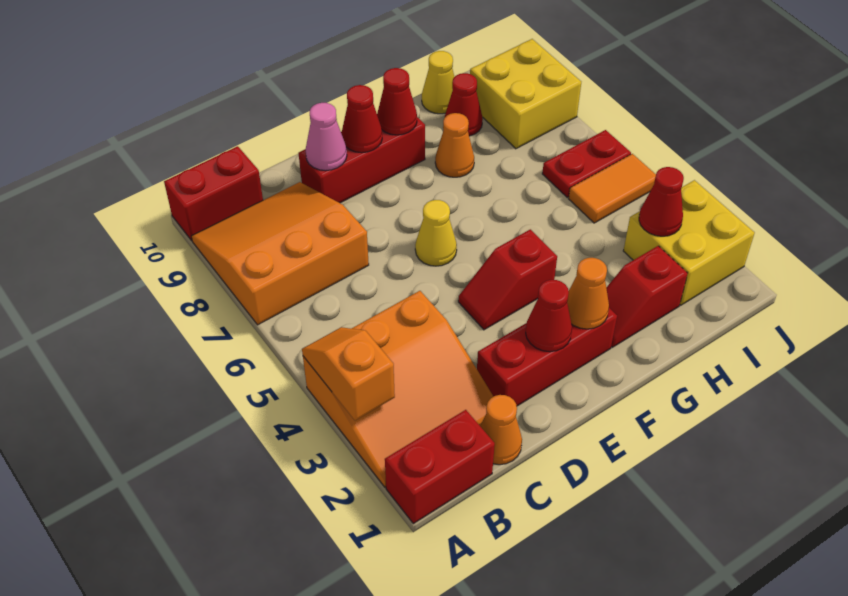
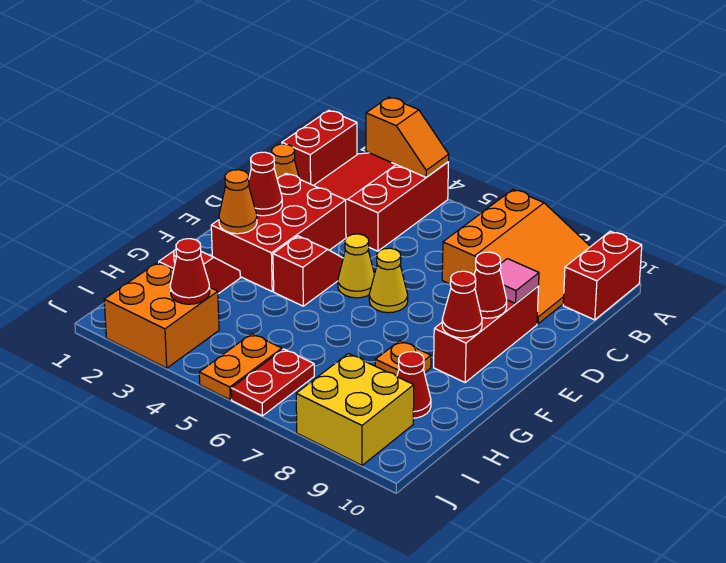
orange 3x3 slope [303,291,494,487] -> red 3x3 slope [314,153,448,251]
red 1x3 brick [477,308,617,406] -> red 2x3 brick [211,173,346,291]
pink 1x1 cone [305,103,347,171] -> pink 1x1 tile [500,259,539,303]
orange 1x1 cone [435,113,474,177] -> orange 1x1 plate [375,341,431,376]
yellow 1x1 cone [422,51,454,114] -> yellow 1x1 cone moved to [338,234,375,298]
yellow 2x2 brick [623,180,755,305] -> orange 2x2 brick [104,262,219,368]
orange 1x2 tile [569,154,656,223] -> orange 1x2 plate [199,334,282,400]

